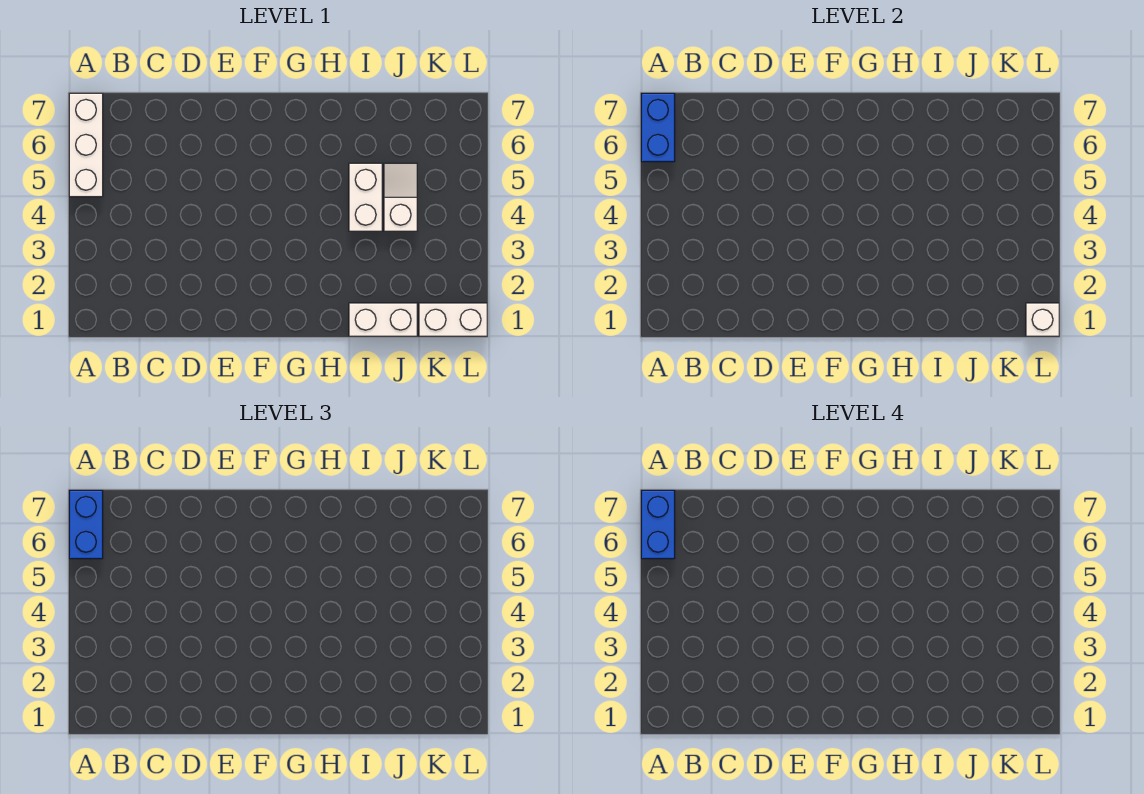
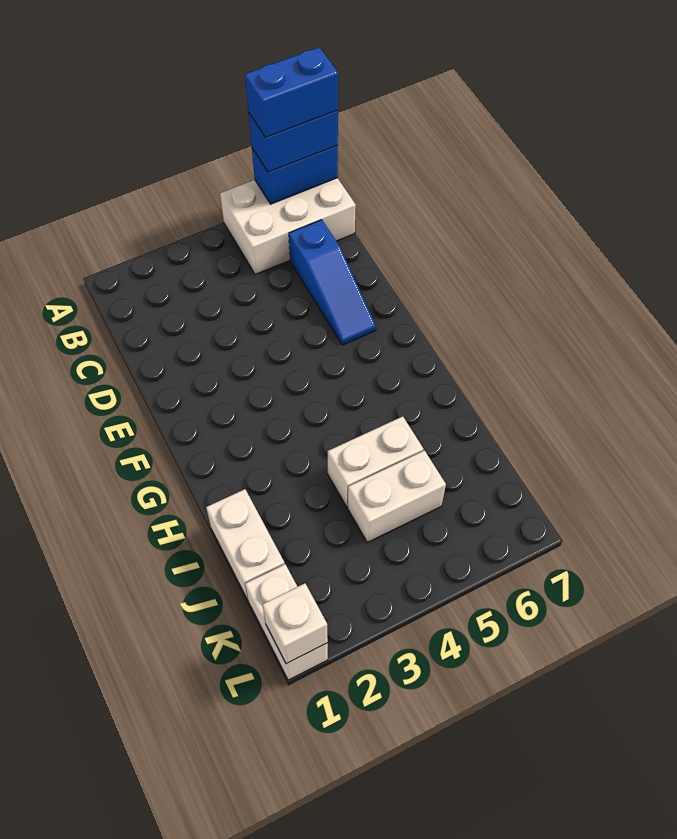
white 1x3 brick [69,93,103,197] -> white 2x3 brick [220,178,356,275]
none -> blue 1x3 slope [289,220,376,345]
white 1x2 slope [384,163,417,231] -> white 1x2 brick [348,451,446,542]

